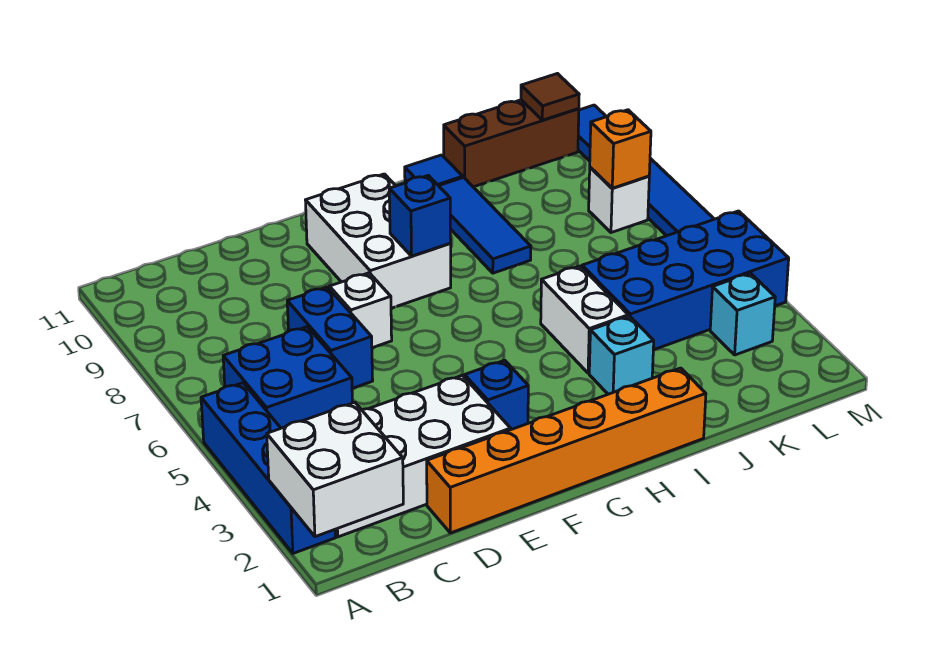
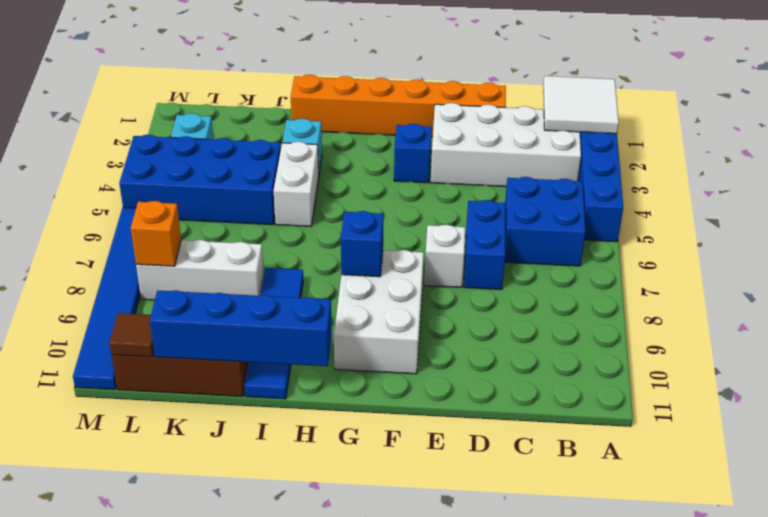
white 2x2 brick [267,402,403,537] -> white 2x2 tile [543,76,619,134]
none -> blue 1x4 brick [150,290,332,366]
white 1x1 brick [589,167,649,233] -> white 1x3 brick [136,240,264,300]

